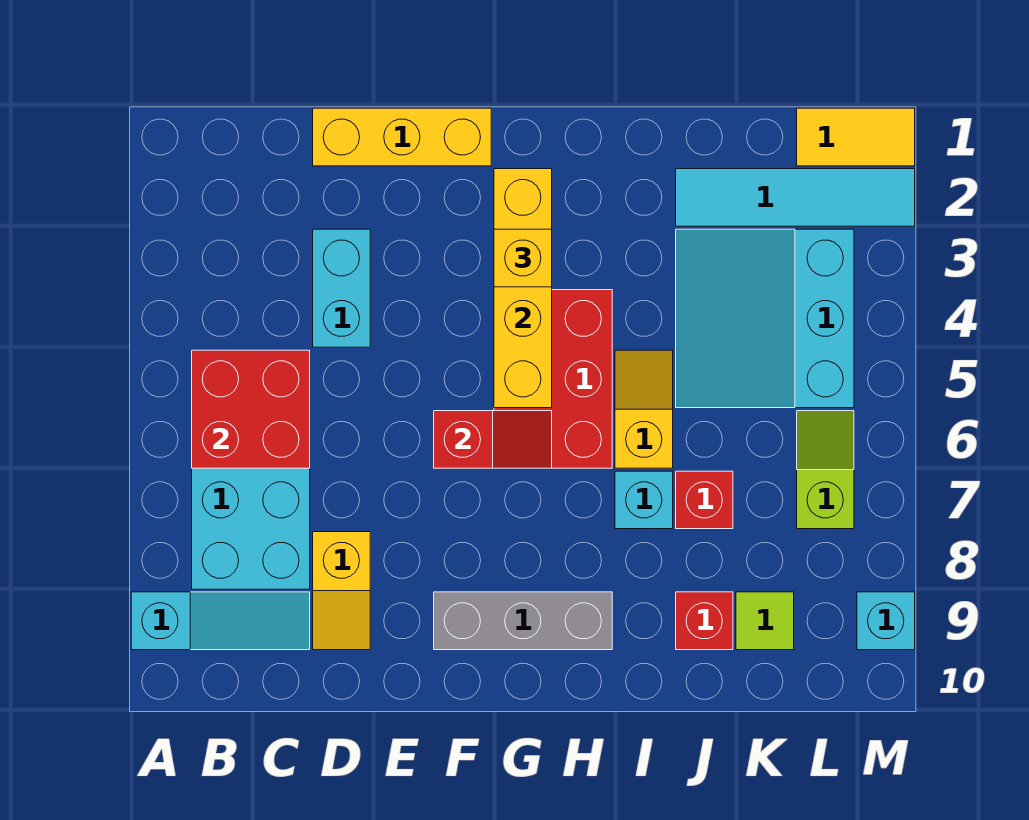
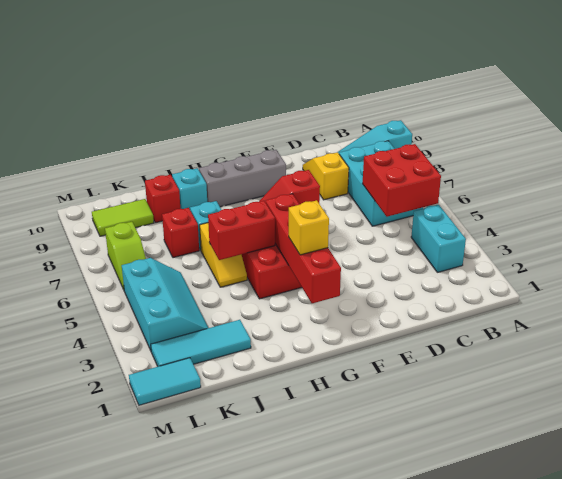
yellow 1x3 brick [313,108,491,166] -> none
cyan 1x2 brick [313,229,370,347] -> cyan 1x2 brick moved to [411,205,466,272]
yellow 1x4 brick [494,169,552,408] -> red 1x4 brick [266,194,341,303]
none -> red 1x2 brick [208,201,275,260]
cyan 1x4 tile [676,169,915,226] -> cyan 1x3 tile [151,320,251,366]
cyan 3x3 slope [676,229,854,408] -> cyan 2x3 slope [122,258,208,351]
lime 1x1 tile [736,592,794,650] -> lime 1x2 tile [92,199,154,236]
yellow 1x2 tile [797,108,915,166] -> cyan 1x2 tile [129,358,201,405]
cyan 1x1 brick [857,592,915,650] -> cyan 1x1 brick moved to [172,168,207,209]

